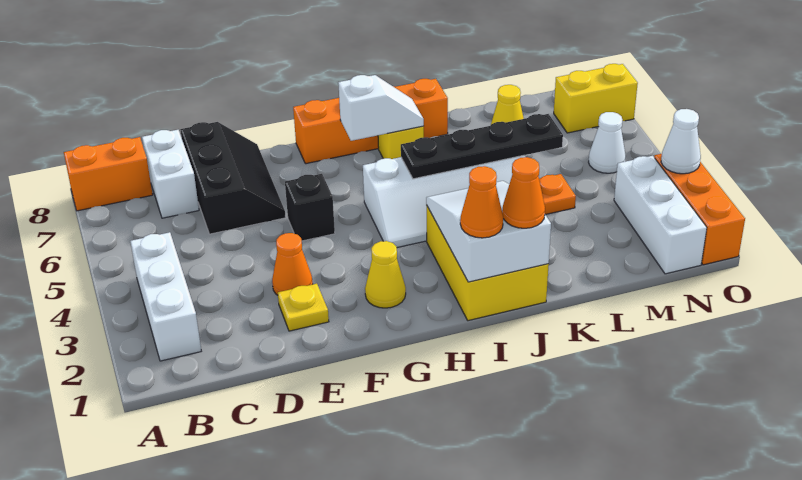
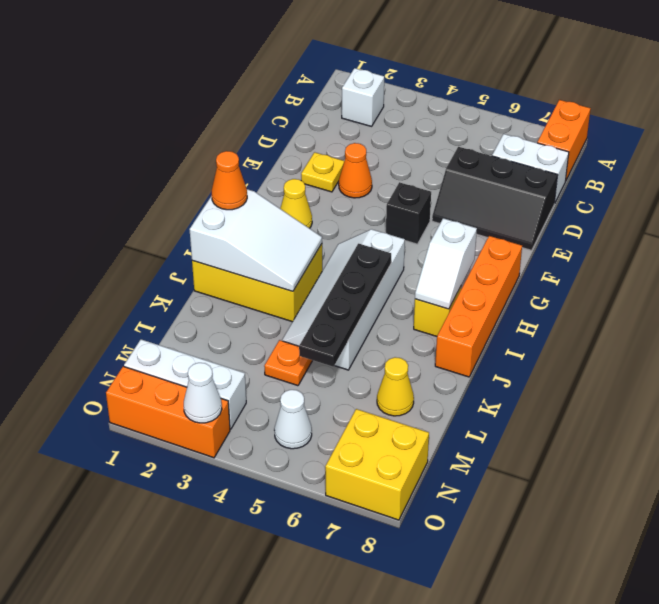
white 1x3 brick [130,232,201,361] -> white 1x1 brick [342,68,384,126]
orange 1x1 cone [502,157,545,228] -> none
yellow 1x2 brick [554,64,638,133] -> yellow 2x2 brick [325,409,429,520]

